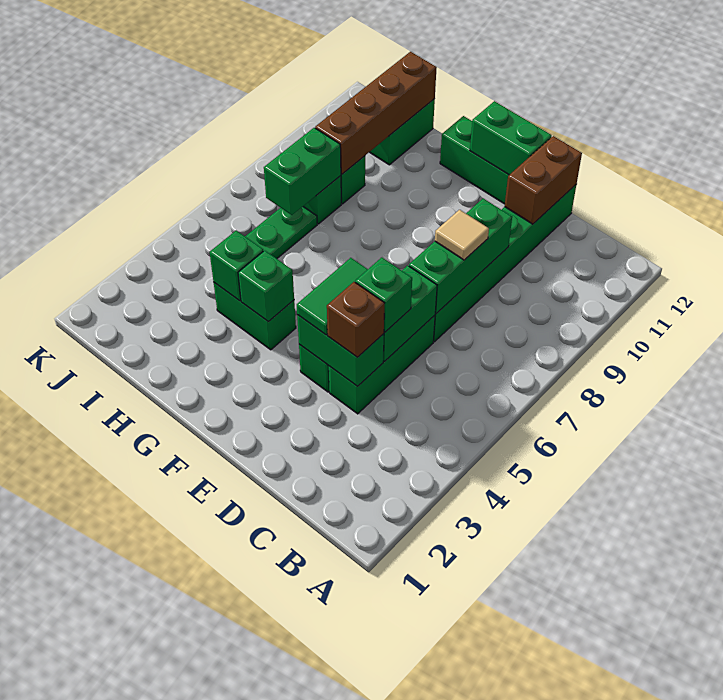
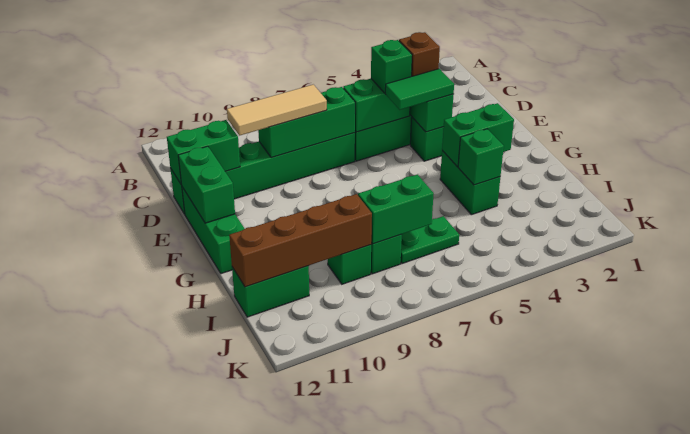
tan 1x1 tile [435,210,489,260] -> tan 1x3 tile [227,85,327,136]
brown 1x2 brick [505,136,582,224] -> green 1x2 brick [167,120,240,185]
green 1x1 brick [238,250,294,322] -> green 1x2 brick [442,103,514,167]

